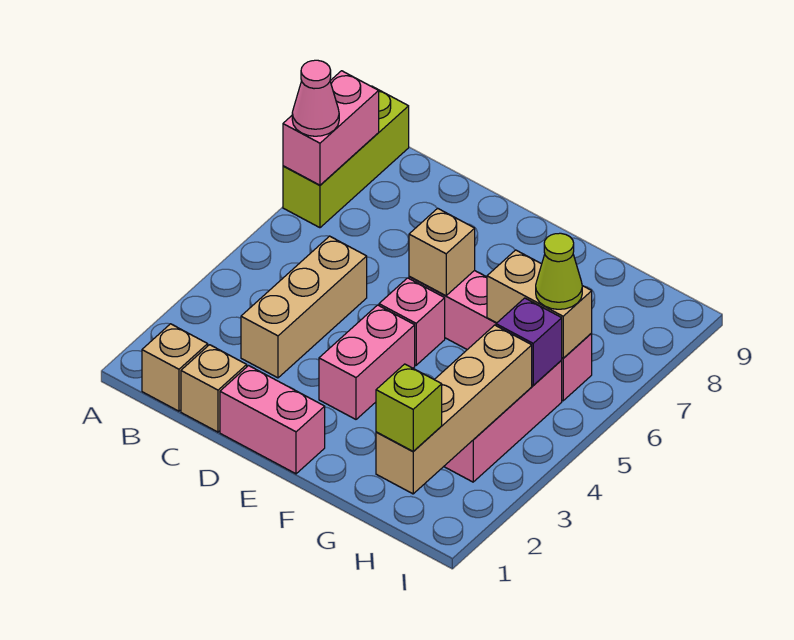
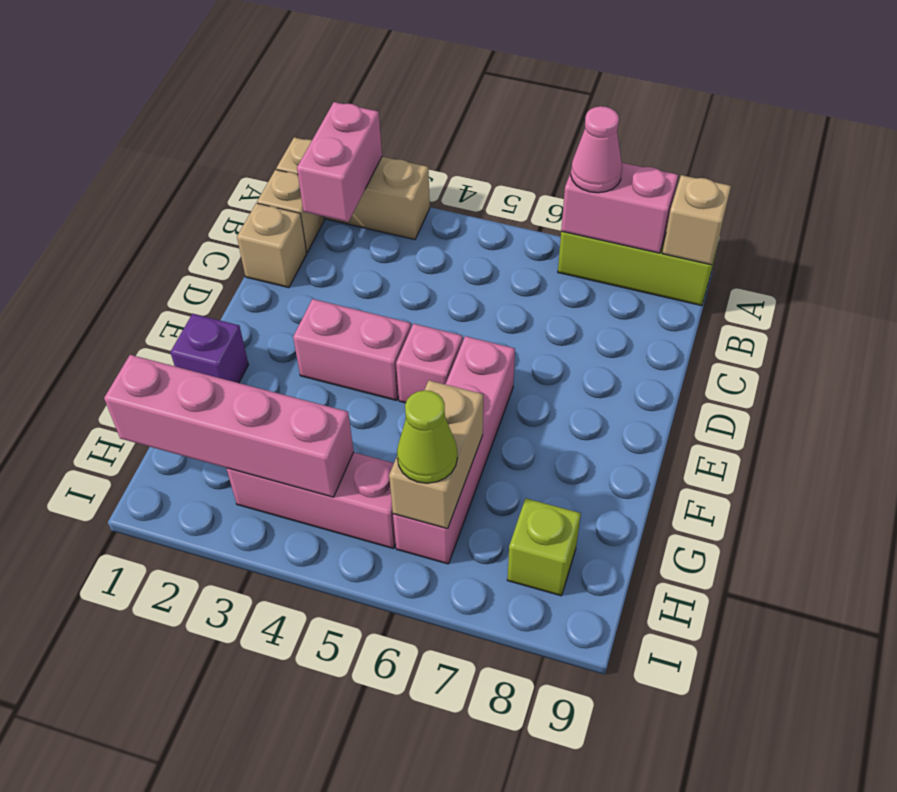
tan 1x3 brick [241,236,367,378] -> tan 1x3 brick moved to [276,137,430,240]
pink 1x2 brick [220,366,325,474] -> pink 1x2 brick moved to [297,102,382,222]
tan 1x1 brick [409,208,475,296] -> tan 1x1 brick moved to [662,175,731,265]
tan 1x4 brick [376,325,532,494] -> pink 1x4 brick [104,355,354,497]
lime 1x1 brick [376,364,442,451] -> lime 1x1 brick moved to [507,498,581,596]
purple 1x1 brick [496,298,562,385] -> purple 1x1 brick moved to [170,314,249,383]

